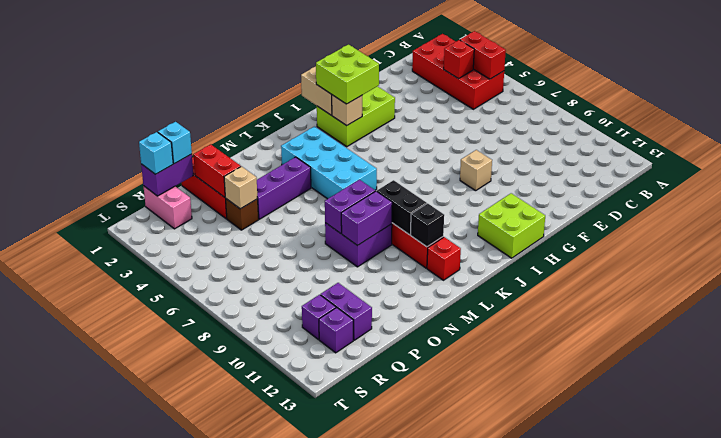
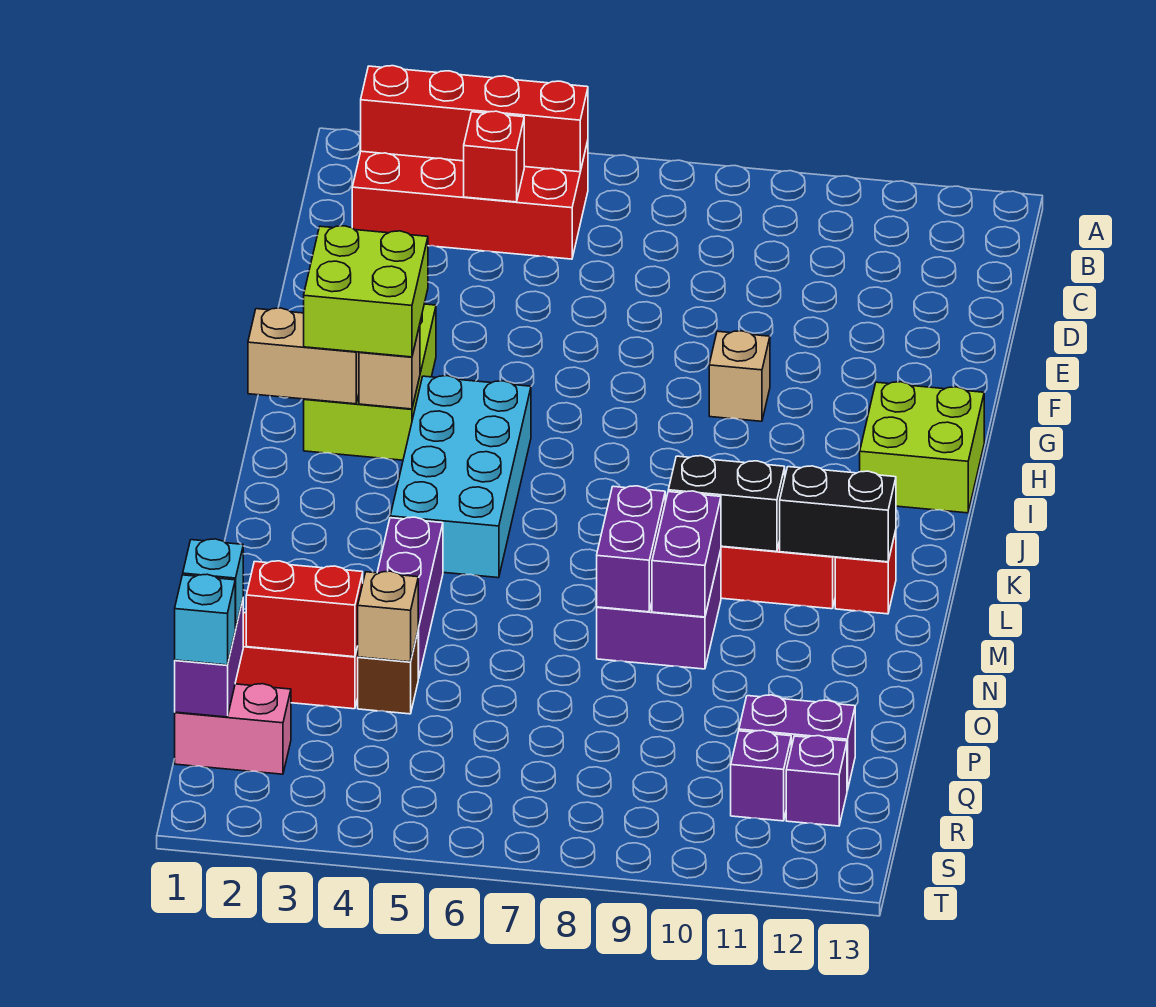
red 1x2 brick [460,31,506,79] -> red 1x4 brick [361,66,588,172]
cyan 2x4 brick [281,126,377,199] -> cyan 2x4 brick turned to [390,376,531,578]
black 1x1 brick [411,203,444,247] -> black 1x2 brick [780,466,896,562]

